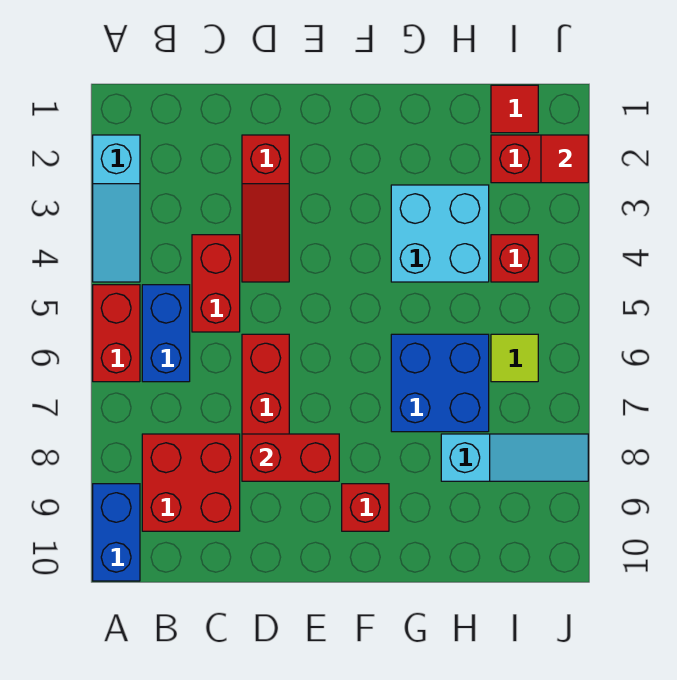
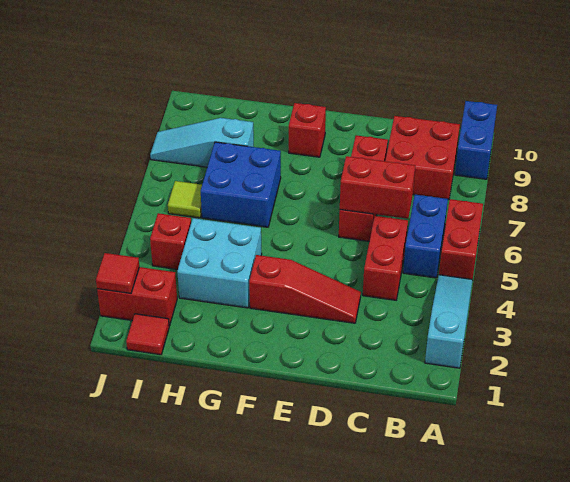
red 1x3 slope [242,135,289,282] -> red 1x3 slope turned to [249,255,361,323]
red 1x2 brick [242,434,339,481] -> red 1x2 brick moved to [340,156,415,219]

